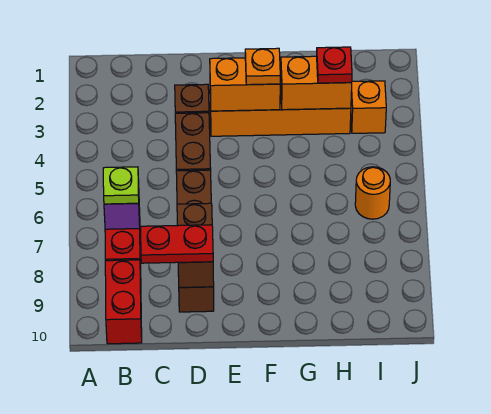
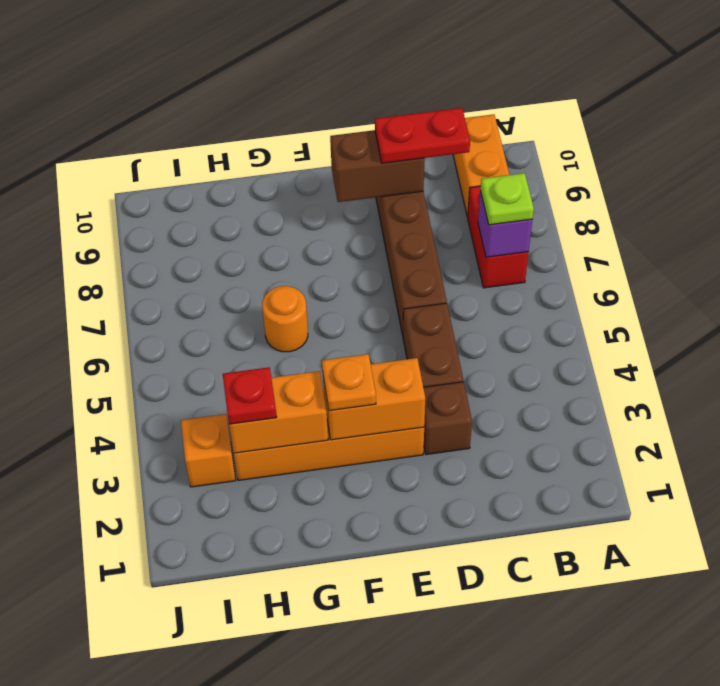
red 1x2 brick [105,260,142,344] -> orange 1x2 brick [453,114,509,217]
brown 1x2 brick [177,203,214,287] -> brown 1x2 brick turned to [330,130,424,202]
orange 1x1 round brick [355,167,390,219] -> orange 1x1 round brick moved to [262,286,308,352]

